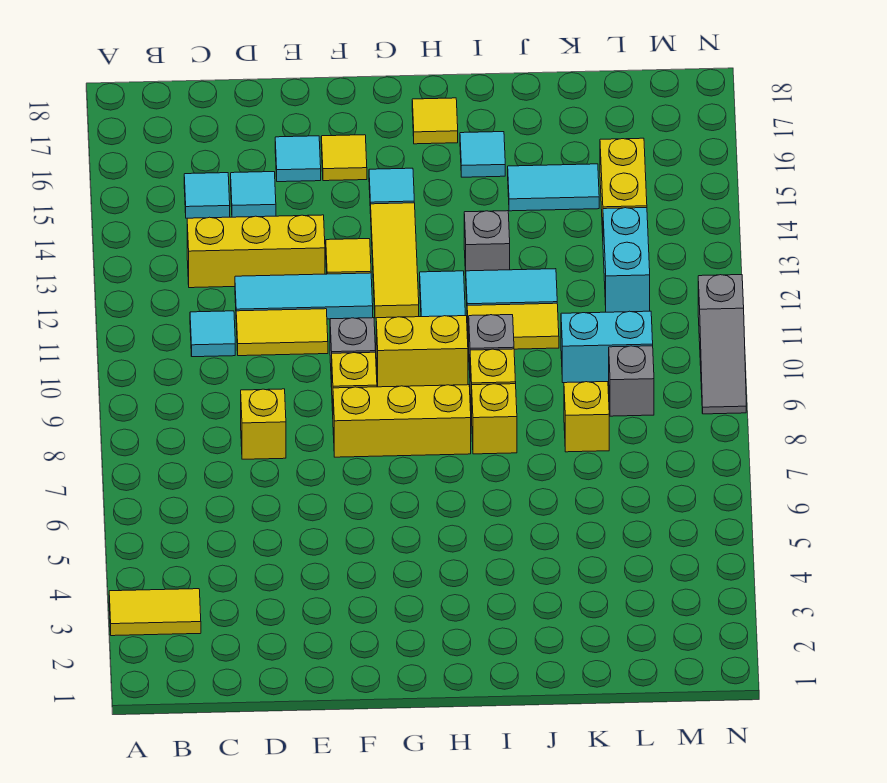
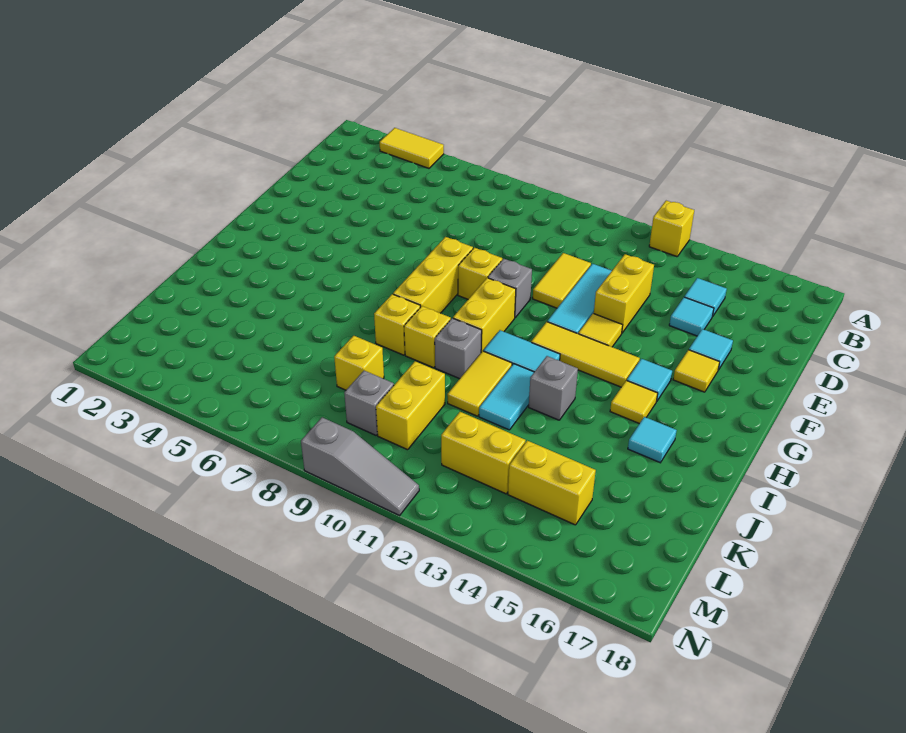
yellow 1x2 tile [109,589,201,636] -> yellow 1x2 tile turned to [380,128,444,168]
cyan 1x1 tile [190,311,235,357] -> none
yellow 1x3 brick [187,215,325,288] -> yellow 1x2 brick [594,254,654,333]
yellow 1x1 brick [241,389,286,459] -> yellow 1x1 brick moved to [649,201,694,257]
yellow 1x1 tile [412,98,458,144] -> yellow 1x1 tile moved to [610,380,658,424]
cyan 1x2 tile [508,164,599,211] -> none
cyan 1x2 brick [561,311,653,383] -> yellow 1x2 brick [376,361,445,450]
cyan 1x2 brick [603,208,650,312] -> yellow 1x2 brick [441,412,526,494]
grey 1x3 slope [698,275,746,414] -> grey 1x3 slope turned to [301,417,419,515]

